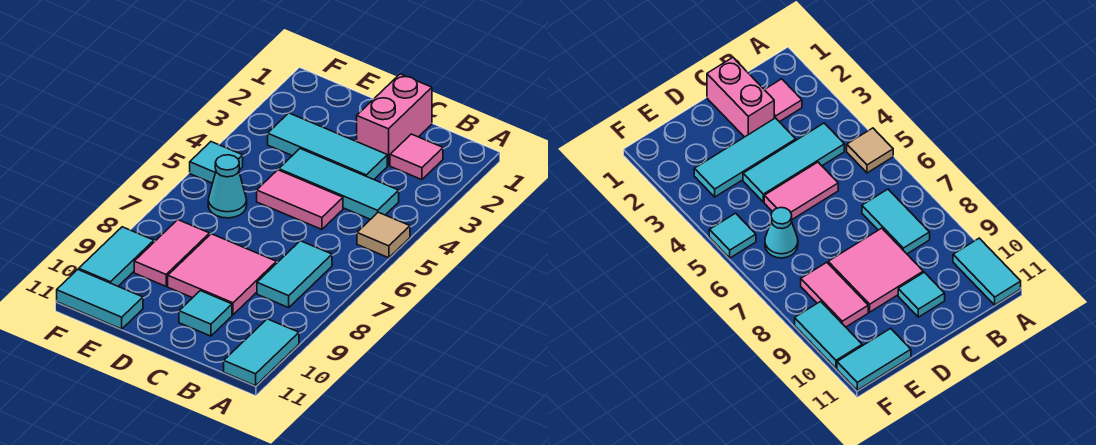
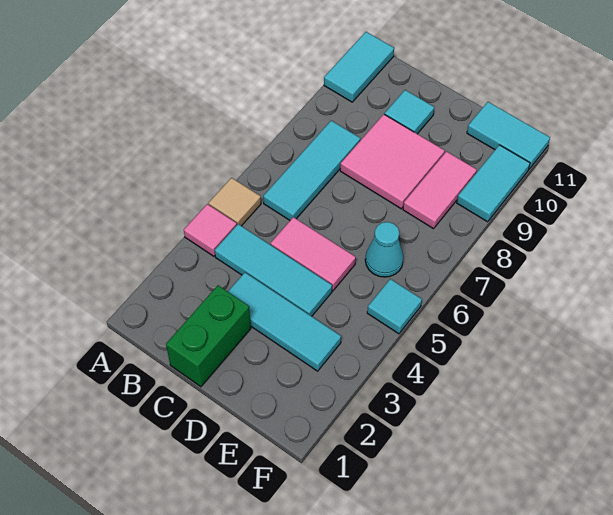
pink 1x1 tile [390,134,443,180] -> pink 1x1 tile moved to [184,204,237,256]
cyan 1x2 tile [257,241,332,308] -> cyan 1x3 tile [263,120,360,220]
pink 1x2 brick [357,74,432,166] -> green 1x2 brick [166,285,251,387]

